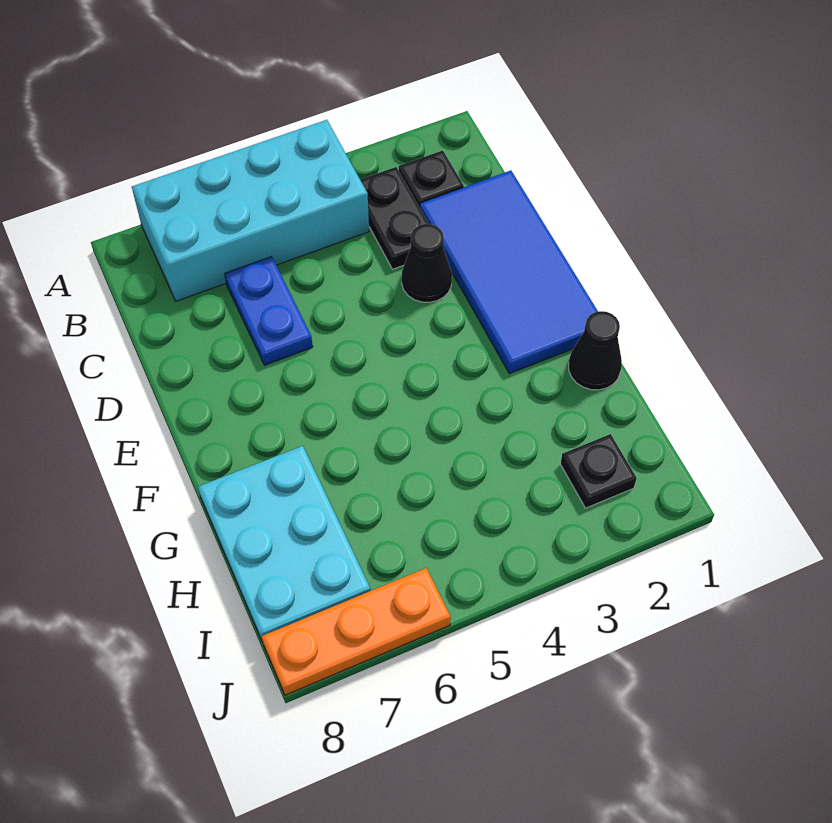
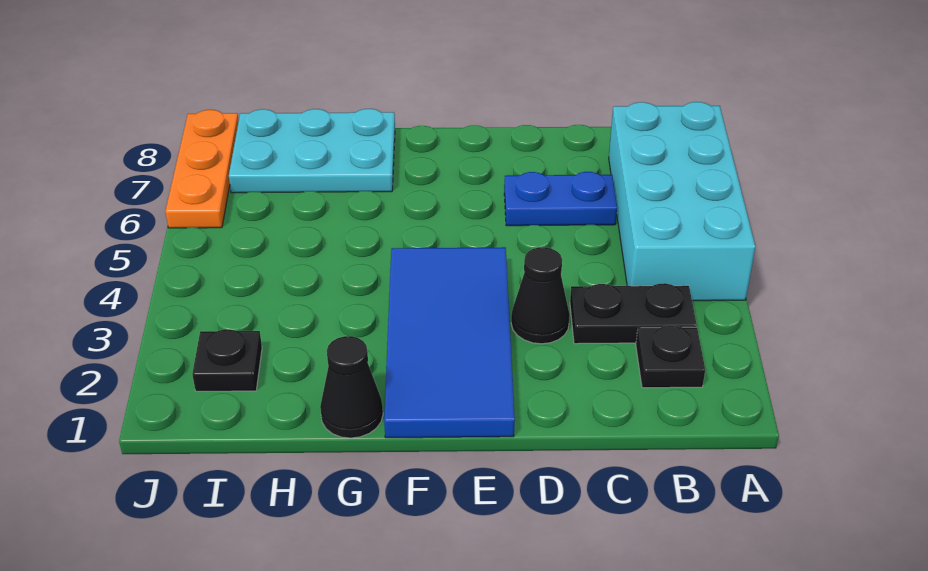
blue 2x4 tile [420,171,598,374] -> blue 2x4 tile turned to [384,247,515,438]

